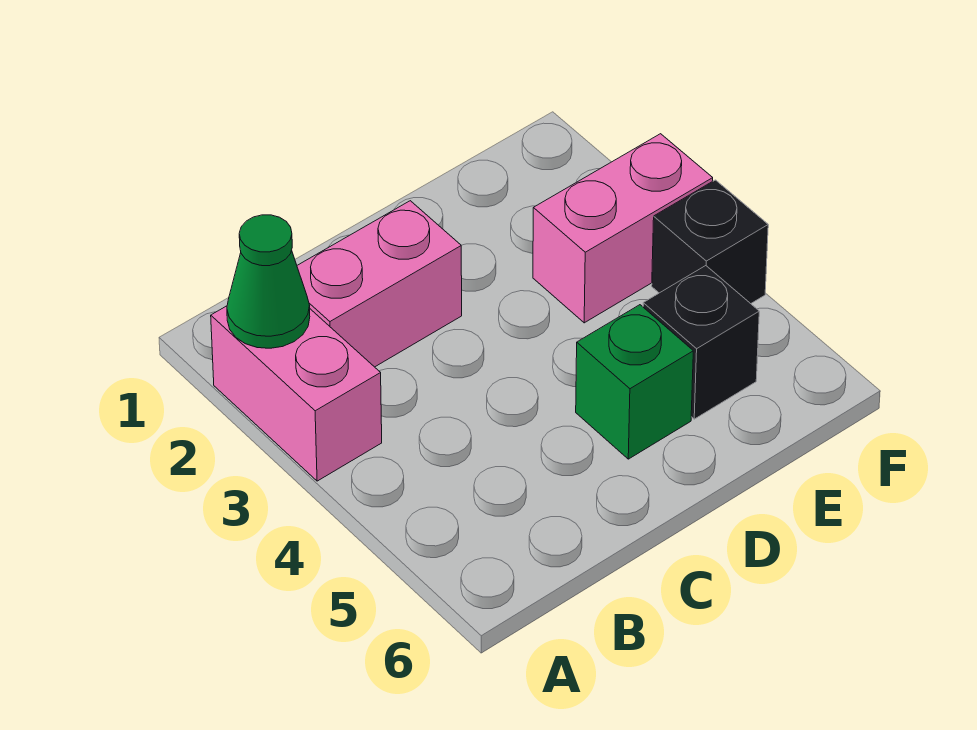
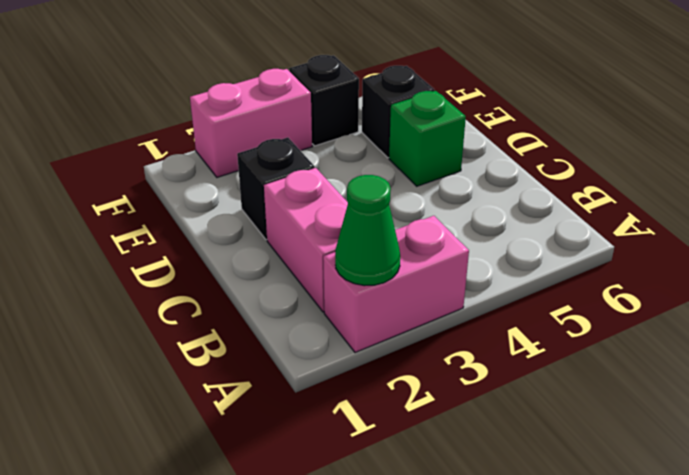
none -> black 1x1 brick [237,137,315,240]
pink 1x2 brick [533,134,713,323] -> pink 1x2 brick turned to [190,69,312,177]

